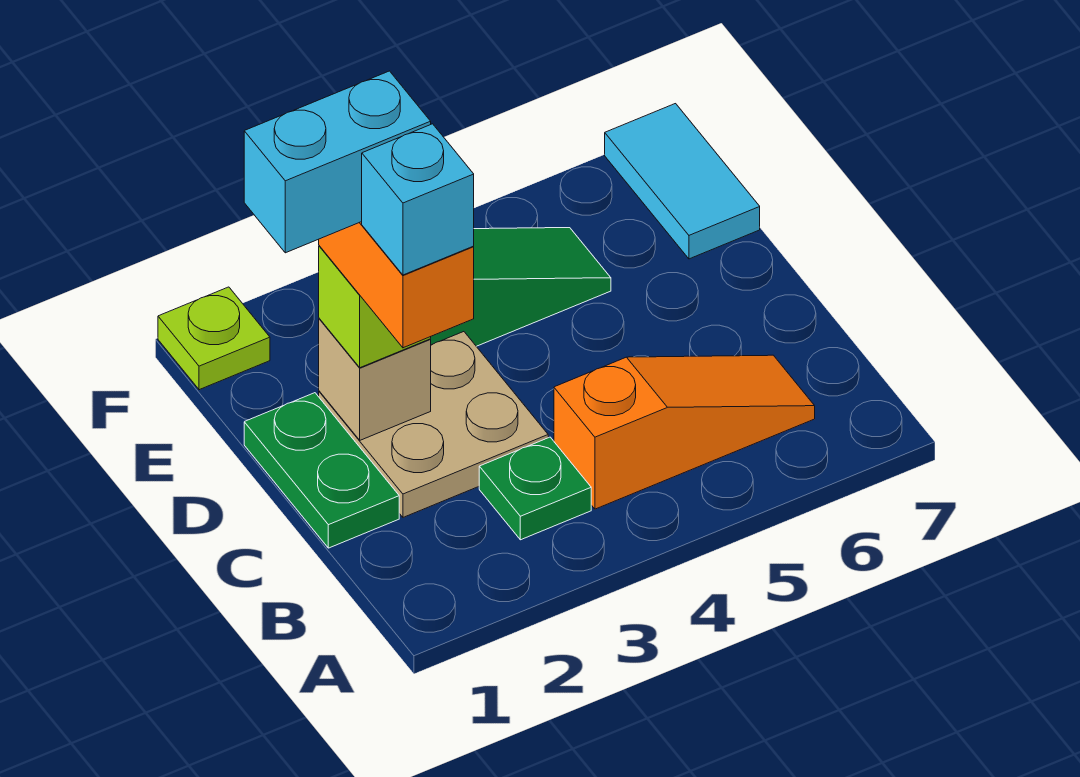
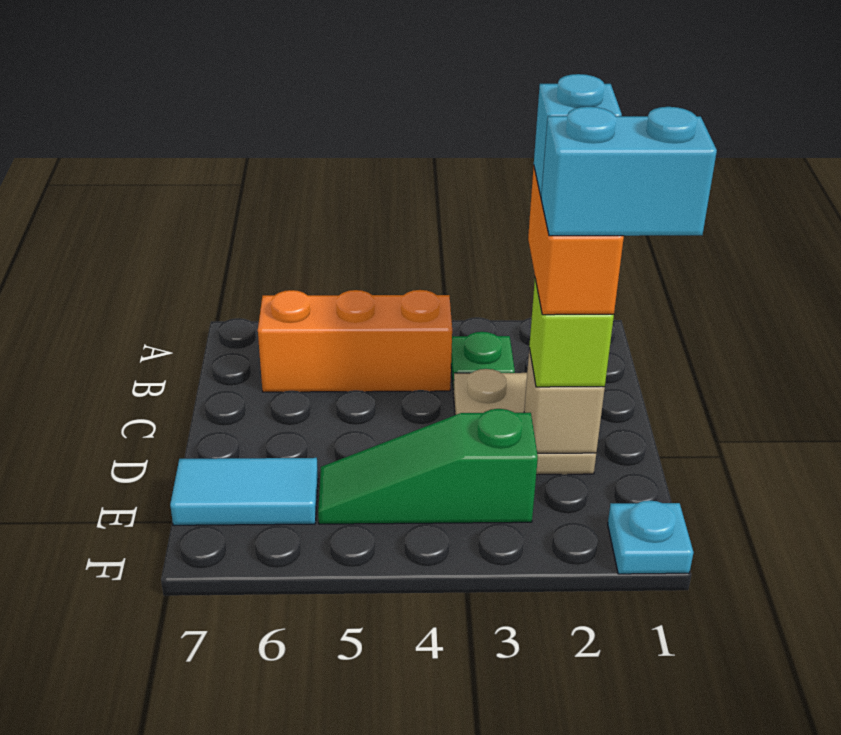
orange 1x3 slope [554,355,815,509] -> orange 1x3 brick [258,290,452,392]
green 1x2 plate [244,393,399,548] -> none
cyan 1x2 tile [605,104,760,259] -> cyan 1x2 tile turned to [170,458,318,525]
lime 1x1 plate [158,287,270,390] -> cyan 1x1 plate [608,500,694,574]

